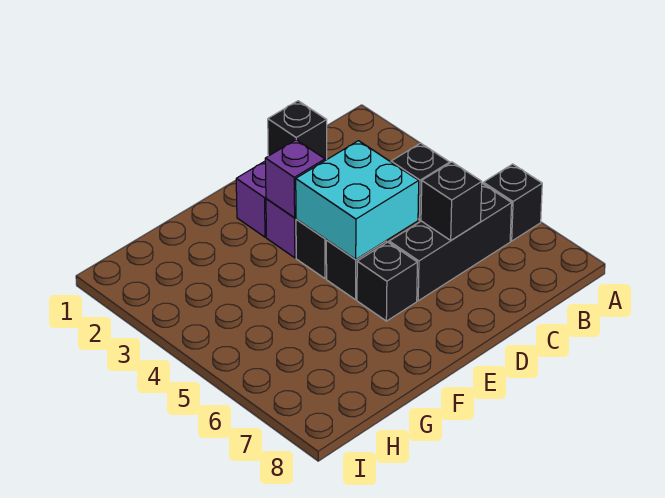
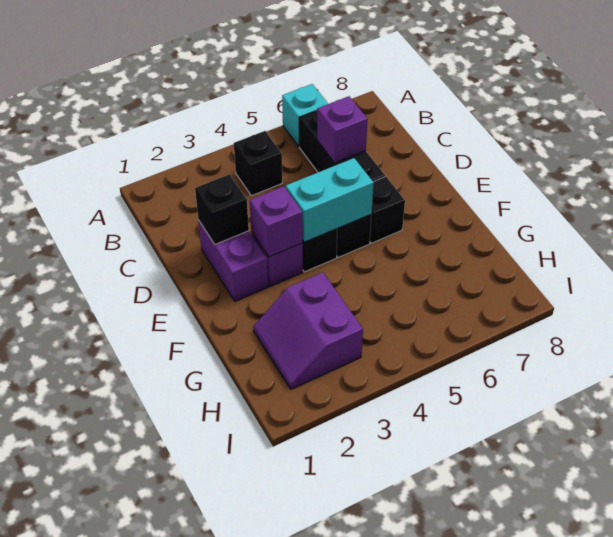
black 1x1 brick [483,164,542,241] -> cyan 1x1 brick [282,84,328,147]
black 1x1 brick [421,162,482,240] -> purple 1x1 brick [317,96,368,163]
cyan 2x2 brick [296,141,419,260] -> cyan 1x2 brick [286,158,374,242]
none -> purple 2x2 slope [253,272,363,389]

